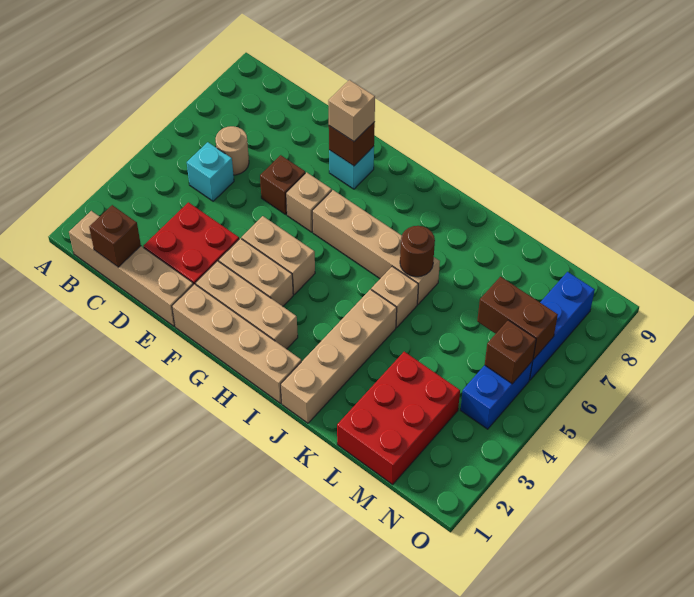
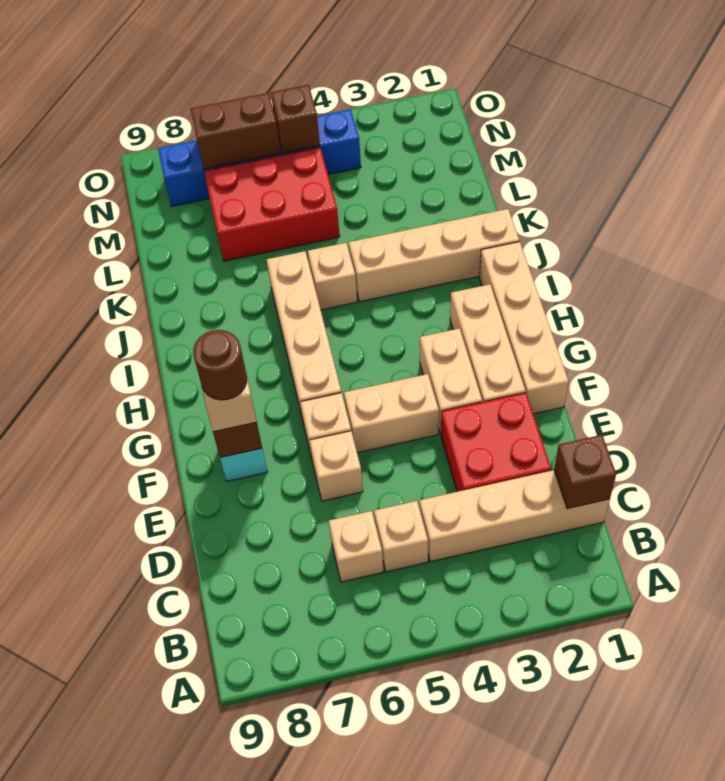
tan 1x4 brick [69,211,193,326] -> tan 1x4 brick turned to [419,470,610,562]
cyan 1x1 brick [187,142,234,201] -> tan 1x1 brick [374,501,428,572]
tan 1x1 round brick [215,126,249,175] -> tan 1x1 brick [329,511,383,582]
brown 1x1 brick [260,155,305,214] -> tan 1x1 brick [309,431,363,501]
tan 1x2 brick [241,216,315,294] -> tan 1x2 brick turned to [344,374,439,453]
brown 1x1 round brick [400,226,435,277] -> brown 1x1 round brick moved to [193,330,247,400]
red 2x3 brick [337,352,460,484] -> red 2x3 brick moved to [204,147,340,261]
brown 1x2 brick [477,277,558,359] -> brown 1x2 brick turned to [191,93,281,169]

